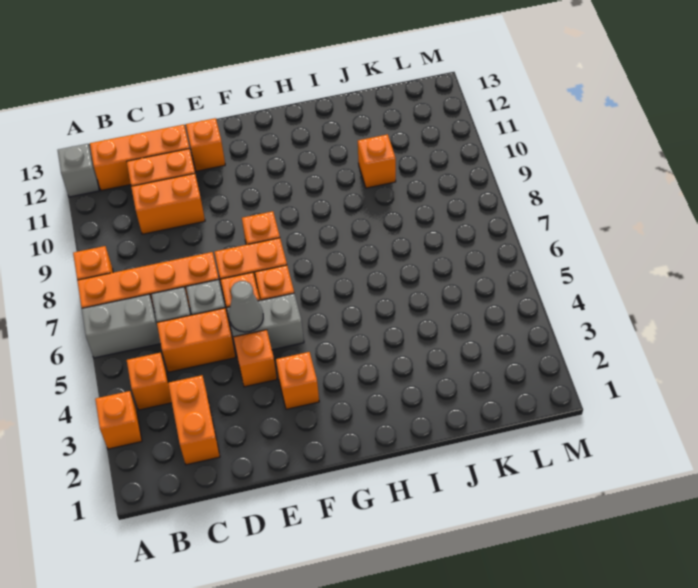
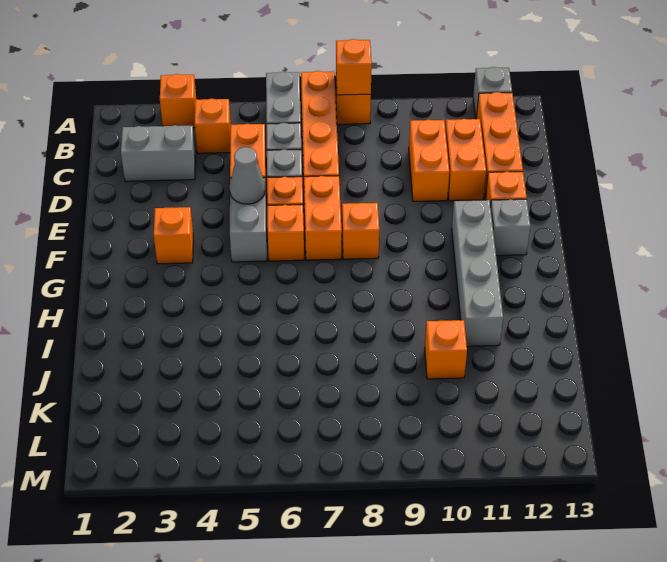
orange 1x2 brick [168,375,220,465] -> grey 1x2 brick [121,125,195,181]
orange 1x1 brick [233,330,277,387] -> orange 1x1 brick moved to [336,39,372,95]
none -> grey 1x4 brick [452,200,503,346]
none -> grey 1x1 brick [491,199,530,256]

